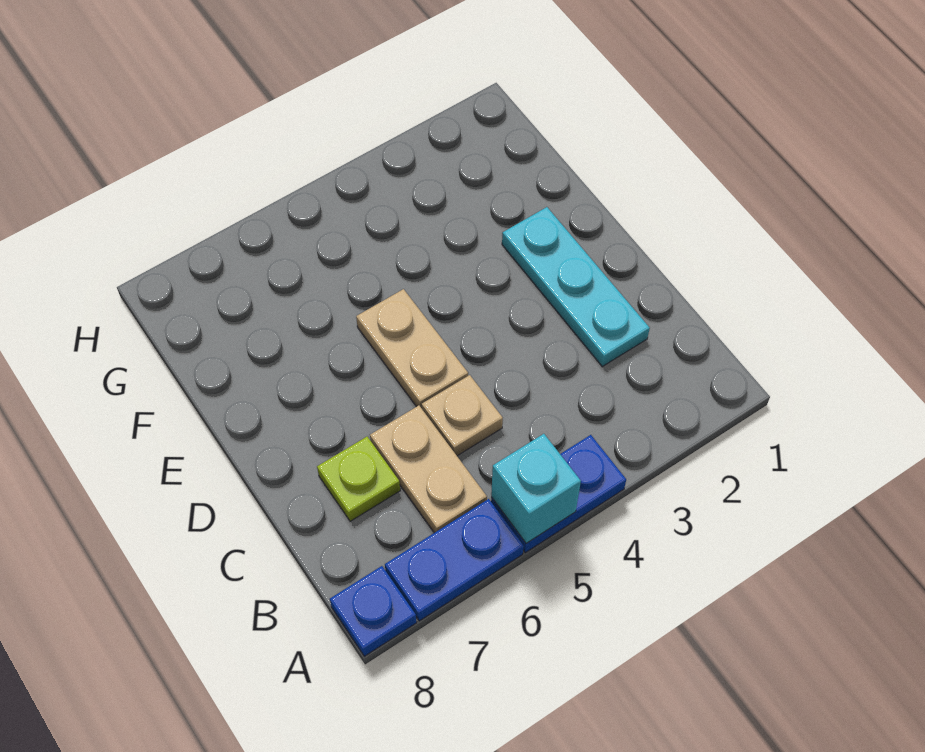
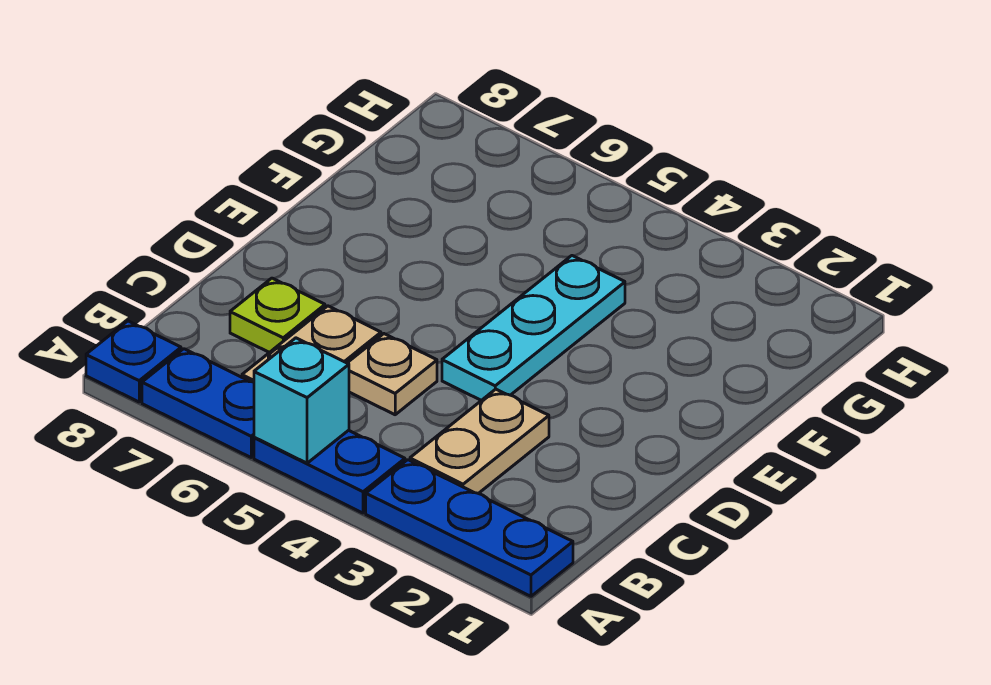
none -> blue 1x3 plate [366,460,573,596]
cyan 1x3 plate [502,207,650,366] -> cyan 1x3 plate moved to [442,256,625,400]
tan 1x2 plate [356,289,468,408] -> tan 1x2 plate moved to [410,389,549,494]

